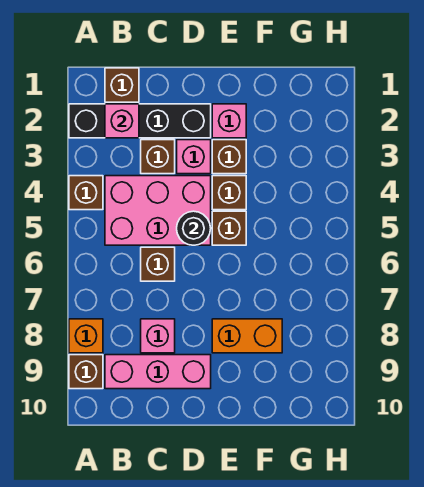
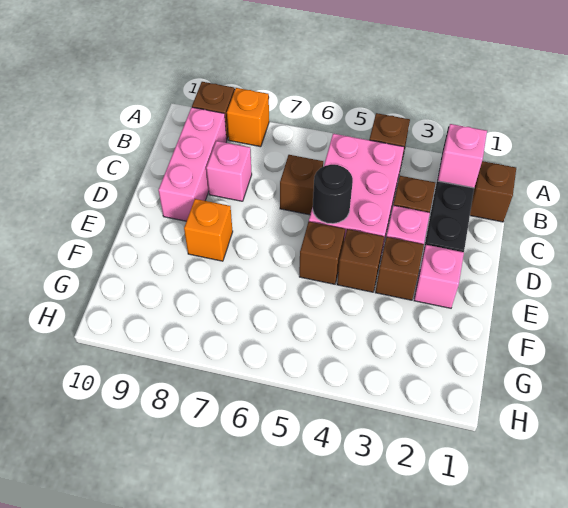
orange 1x2 brick [212,319,282,353] -> orange 1x1 brick [184,199,233,261]

